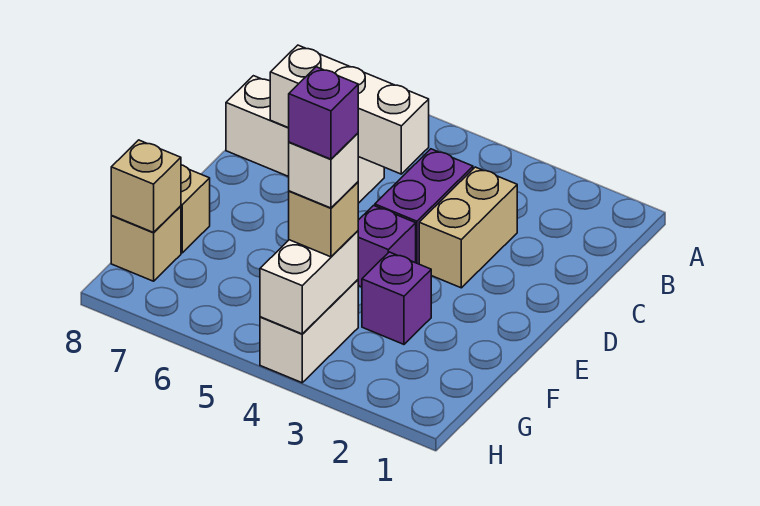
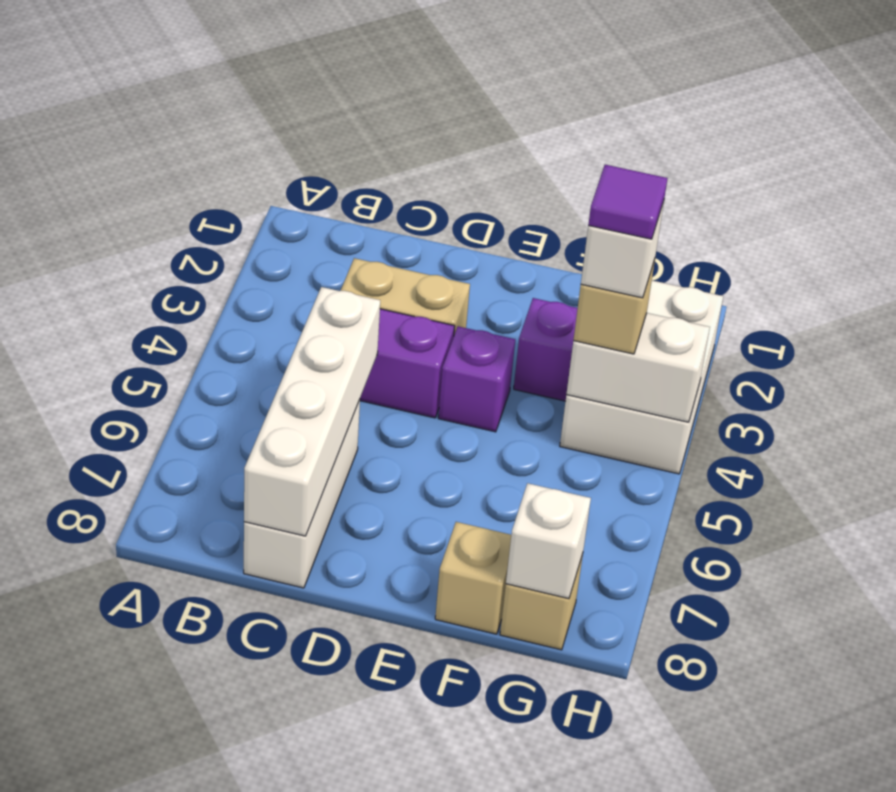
white 1x3 brick [270,45,429,174] -> white 1x4 brick [244,287,380,536]
white 1x2 brick [260,280,358,383] -> white 2x3 brick [560,280,723,474]
purple 1x1 brick [289,67,358,159] -> purple 1x1 tile [588,165,668,239]
tan 1x1 brick [111,140,181,232] -> white 1x1 brick [506,483,591,599]

